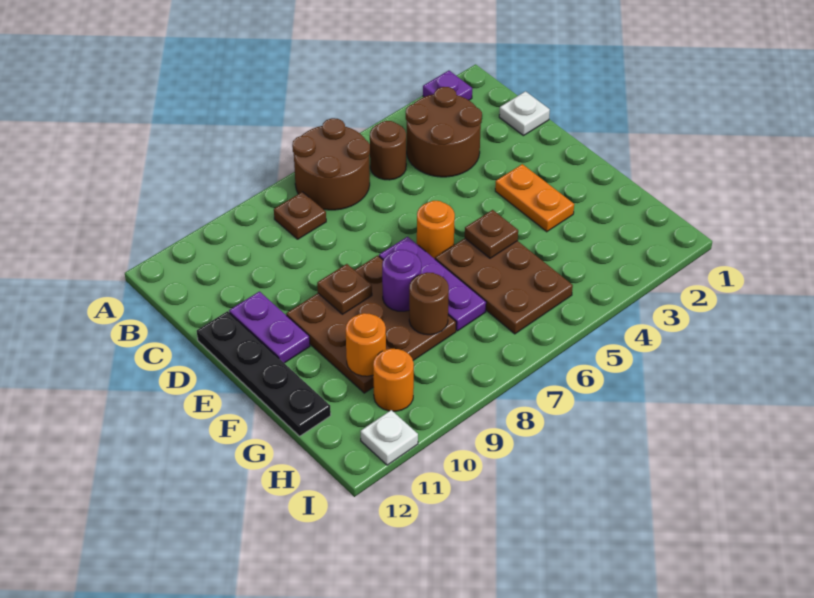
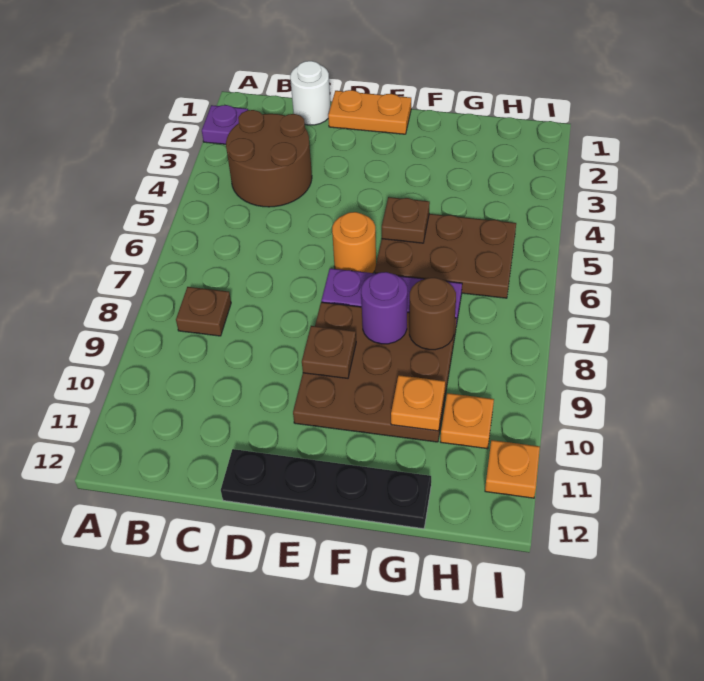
brown 2x2 round brick [292,118,370,210] -> none
brown 1x1 round brick [370,121,406,180] -> none
white 1x1 plate [499,91,550,136] -> white 1x1 round brick [290,61,331,125]
purple 1x2 plate [229,291,310,363] -> none
orange 1x2 plate [495,164,574,232] -> orange 1x2 plate moved to [328,90,411,134]
orange 1x1 round brick [346,313,386,376] -> orange 1x1 plate [391,375,445,431]
orange 1x1 round brick [373,349,414,411] -> orange 1x1 plate [440,393,494,449]
white 1x1 plate [361,410,418,465] -> orange 1x1 plate [485,440,540,498]

